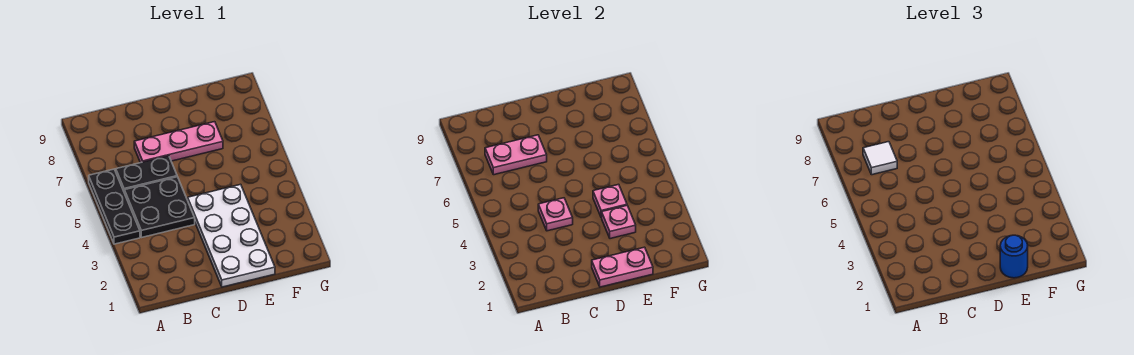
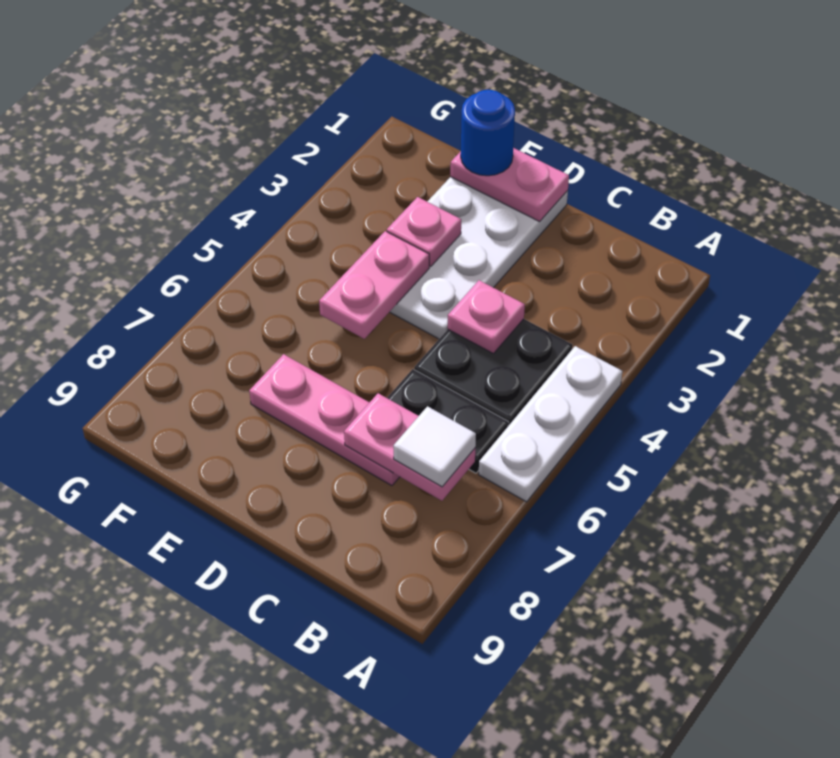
black 1x3 plate [89,169,140,244] -> white 1x3 plate [479,346,622,502]
pink 1x1 plate [593,184,627,218] -> pink 1x2 plate [319,231,429,339]

